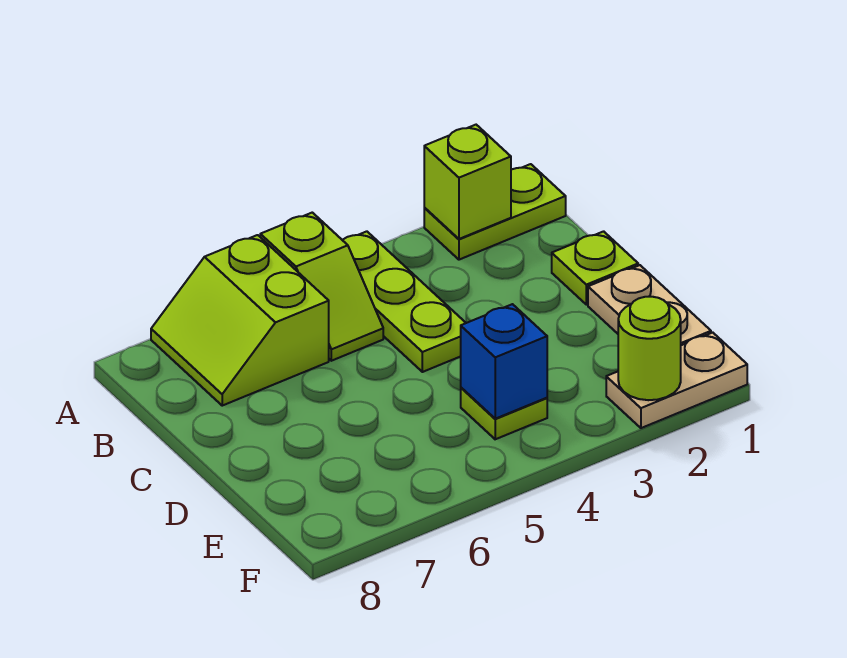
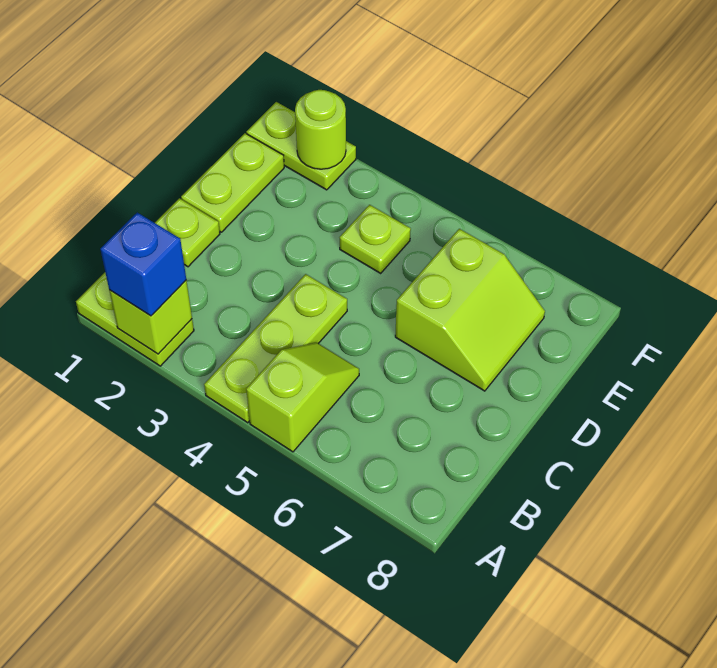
lime 2x2 slope [151,235,329,406] -> lime 2x2 slope moved to [395,229,545,391]
tan 1x2 plate [588,265,711,345] -> lime 1x2 plate [181,133,284,232]
blue 1x1 brick [461,304,547,419] -> blue 1x1 brick moved to [100,212,186,316]
tan 1x2 plate [606,333,747,428] -> lime 1x2 plate [246,102,356,190]

